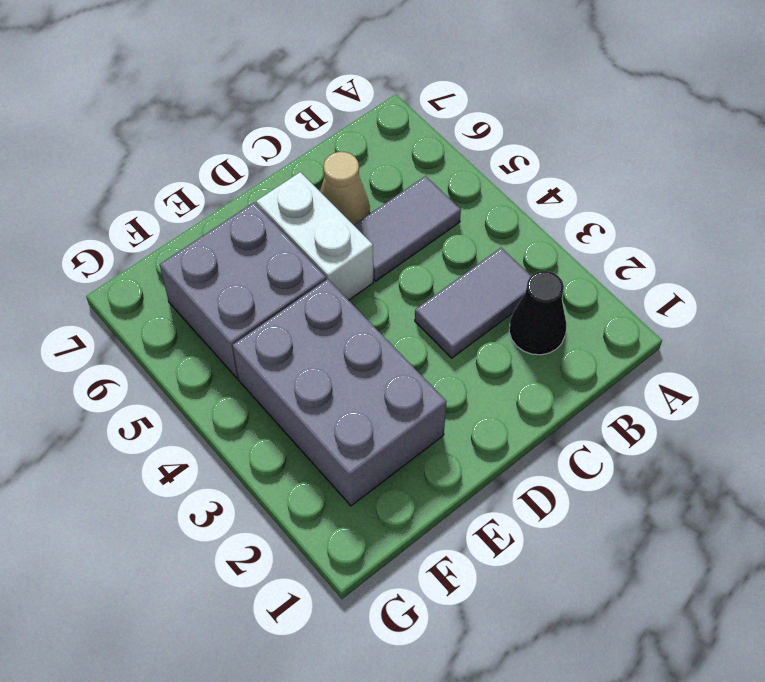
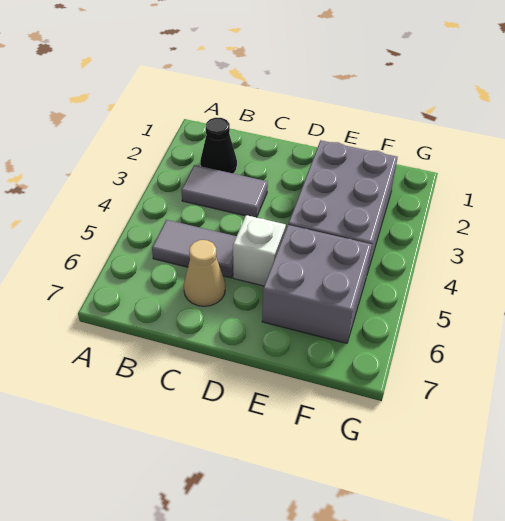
white 1x2 brick [256,172,373,300] -> white 1x1 brick [233,215,286,286]

